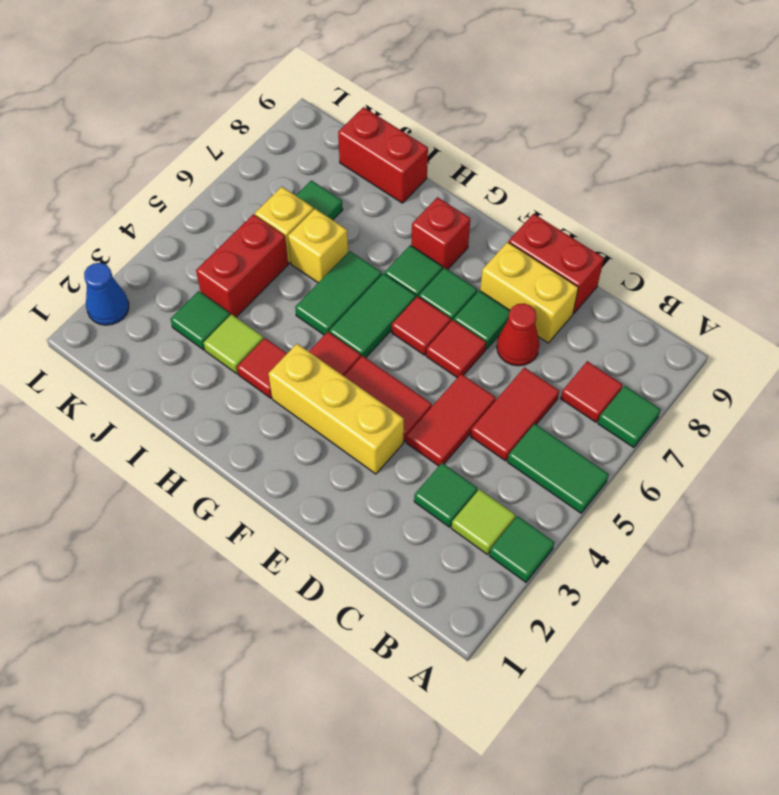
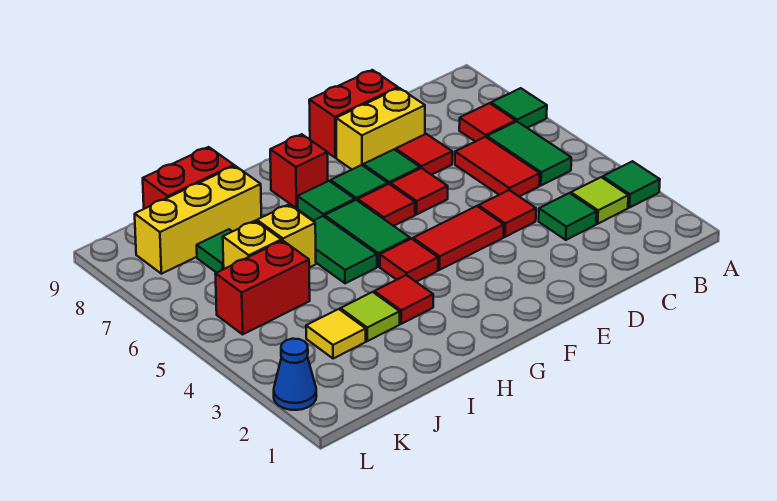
green 1x2 tile [507,424,609,513] -> green 1x2 tile turned to [487,122,571,185]
red 1x2 tile [406,374,496,466] -> red 1x1 tile [478,190,536,237]
red 1x1 cone [497,303,540,366] -> red 1x1 tile [396,134,452,175]
yellow 1x3 brick [269,344,404,474] -> yellow 1x3 brick moved to [135,166,261,274]
green 1x1 tile [171,291,230,350] -> yellow 1x1 tile [306,309,366,359]
red 1x2 brick [196,214,288,317] -> red 1x2 brick turned to [215,240,310,334]

